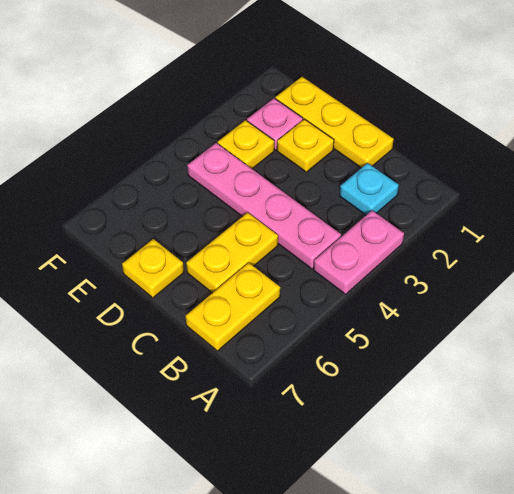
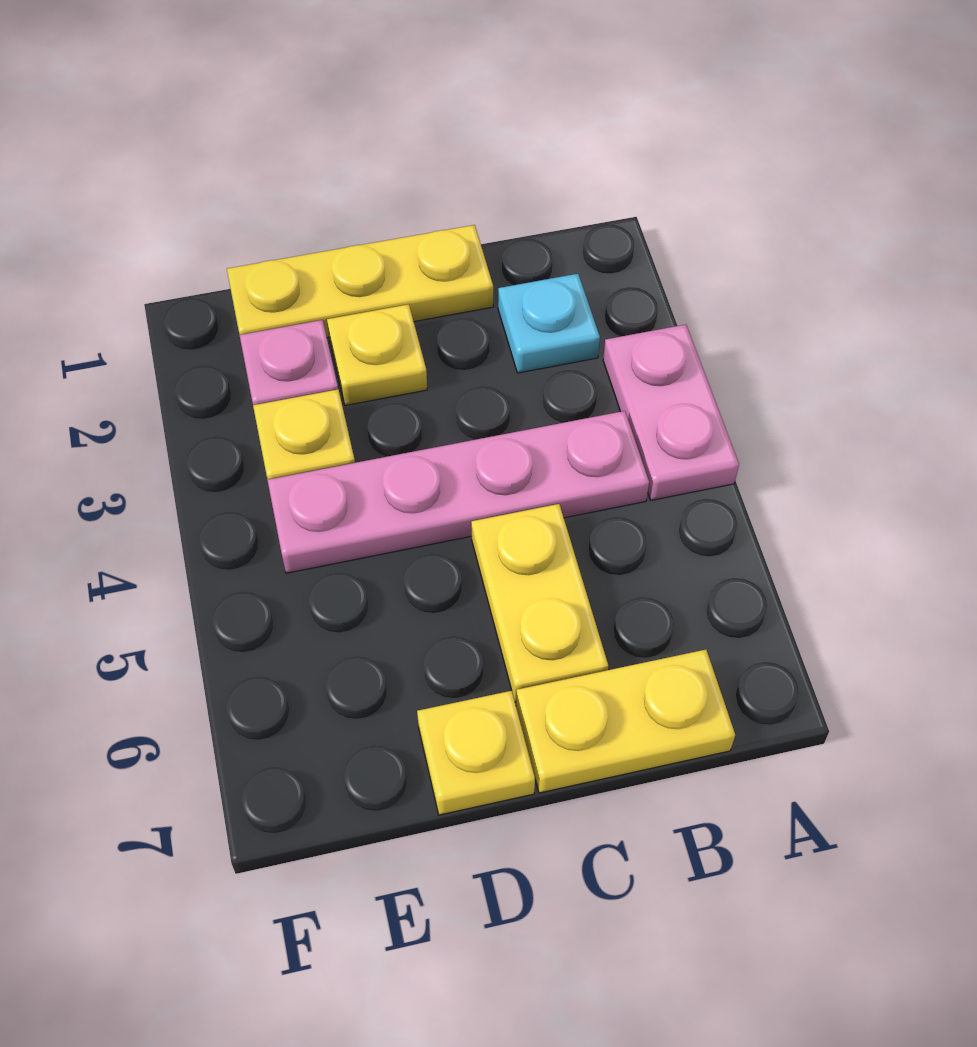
yellow 1x2 plate [186,263,280,351] -> yellow 1x2 plate turned to [516,650,735,793]

